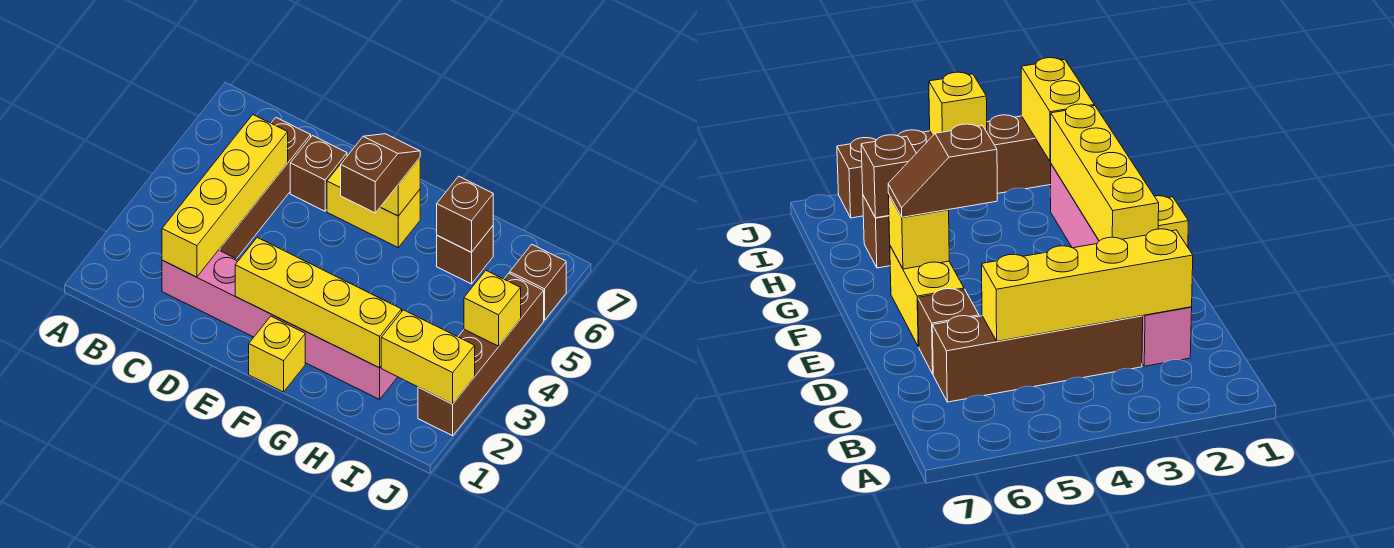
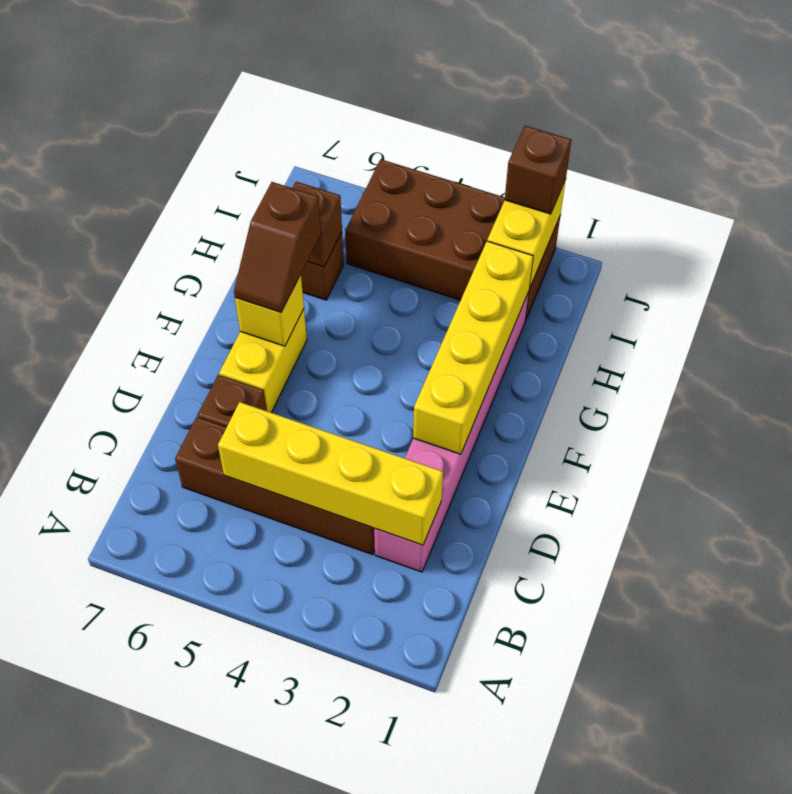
yellow 1x1 brick [249,316,305,392] -> none
brown 1x2 slope [341,134,420,213] -> brown 1x2 slope turned to [234,182,321,313]
brown 1x4 brick [418,273,544,436] -> brown 2x4 brick [345,159,560,321]
yellow 1x1 brick [464,271,521,346] -> none
brown 1x1 brick [510,244,566,320] -> brown 1x1 brick moved to [505,126,571,214]

